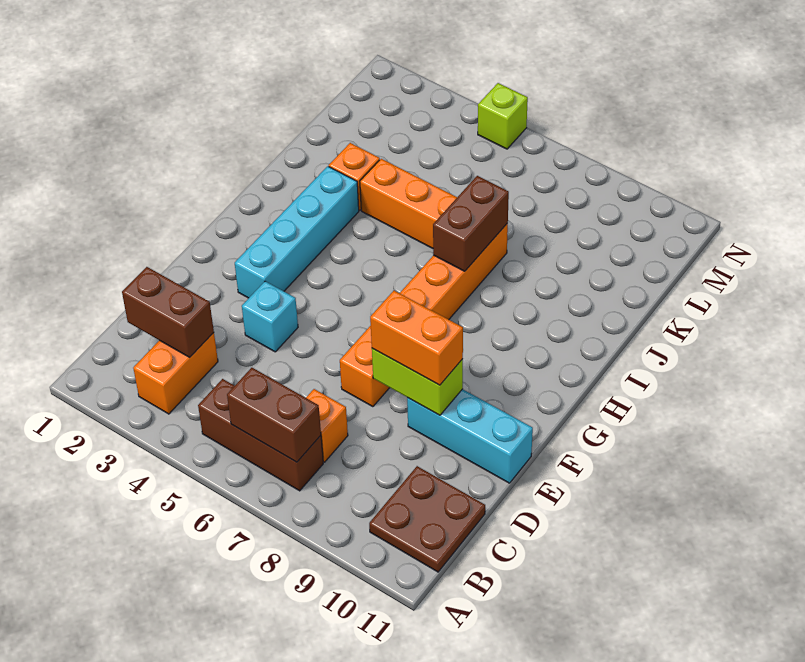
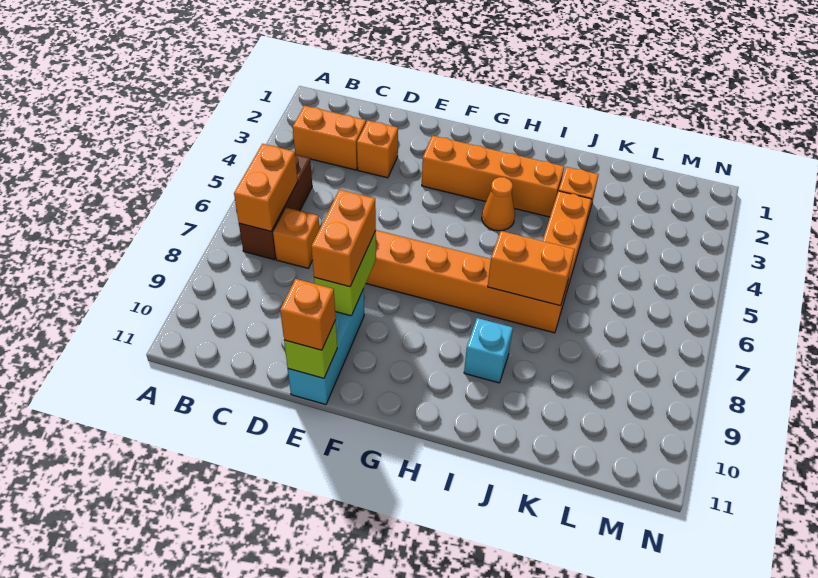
brown 1x2 brick [227,368,321,462] -> orange 1x2 brick [234,144,298,231]
brown 2x2 plate [369,466,485,572] -> none
brown 1x2 brick [122,267,214,357] -> none
none -> orange 1x1 brick [357,121,398,178]
cyan 1x1 brick [242,281,298,352] -> cyan 1x1 brick moved to [464,318,513,383]
none -> orange 1x1 brick [280,279,336,350]
cyan 1x4 brick [235,166,359,298] -> orange 1x4 brick [422,136,564,217]
none -> orange 1x1 cone [482,177,515,231]
brown 1x2 brick [433,176,509,271] -> orange 1x2 brick [488,231,575,306]
lime 1x1 brick [478,83,528,149] -> lime 1x1 brick moved to [284,320,337,378]

